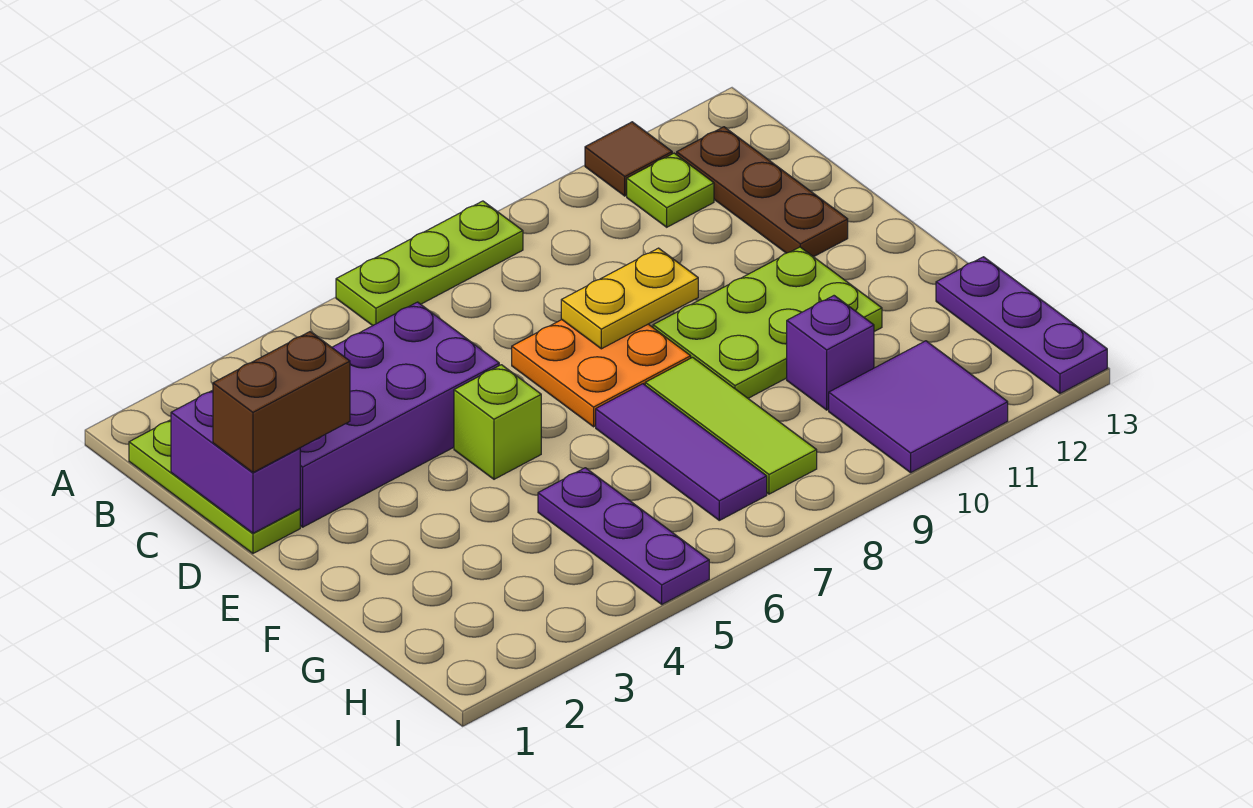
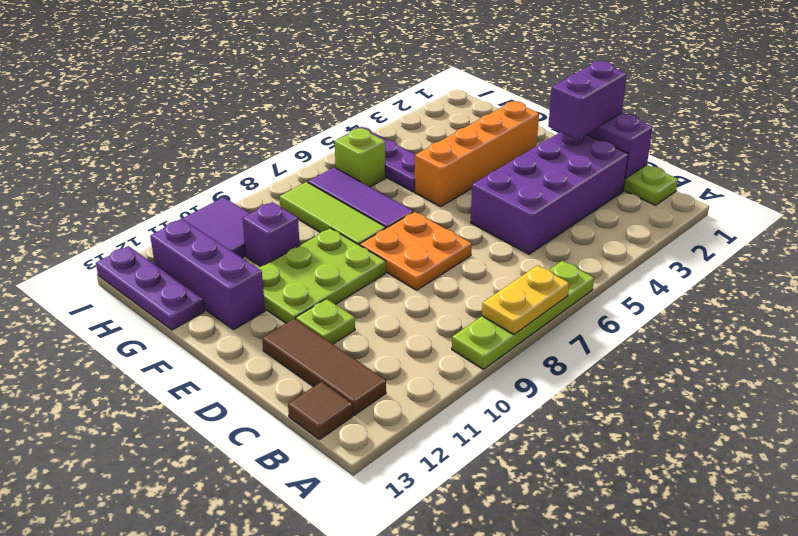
lime 1x3 plate [336,201,523,326] -> lime 1x4 plate [452,261,594,369]
brown 1x1 tile [585,122,672,196] -> brown 1x1 tile moved to [288,382,353,440]
lime 1x1 plate [627,153,714,227] -> lime 1x1 plate moved to [296,299,355,344]
brown 1x3 plate [677,127,848,257] -> brown 1x3 tile [262,319,386,415]
brown 1x2 brick [213,332,350,472] -> purple 1x2 brick [548,61,627,139]
yellow 1x2 plate [561,248,698,349] -> yellow 1x2 plate moved to [482,265,569,335]
lime 1x1 brick [454,365,541,479] -> lime 1x1 brick moved to [335,128,386,187]
none -> orange 1x4 brick [415,101,539,206]
none -> purple 1x3 brick [150,219,265,330]

